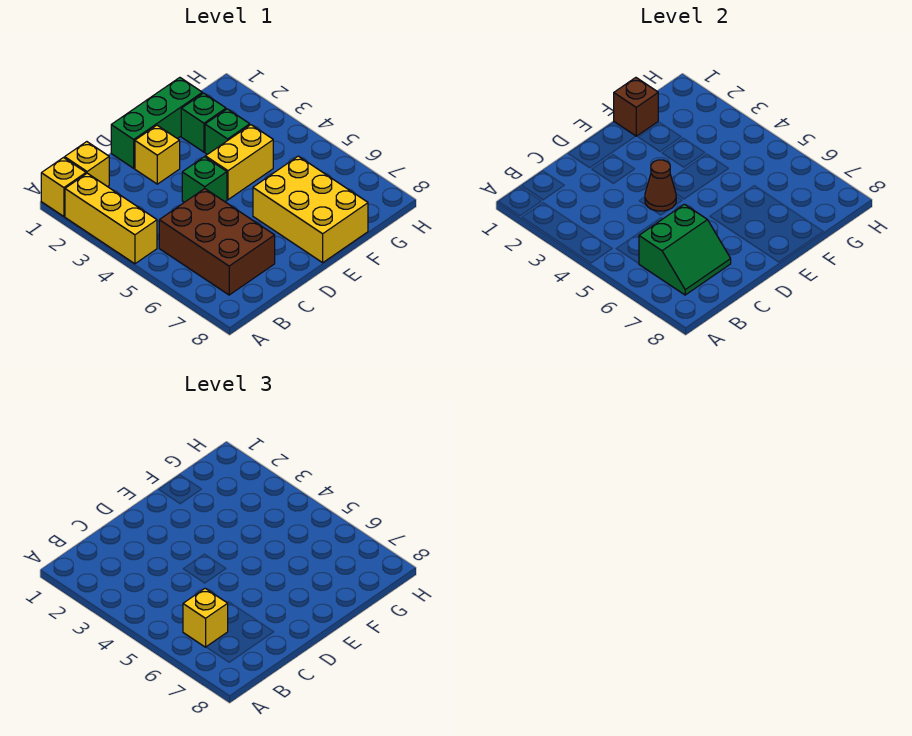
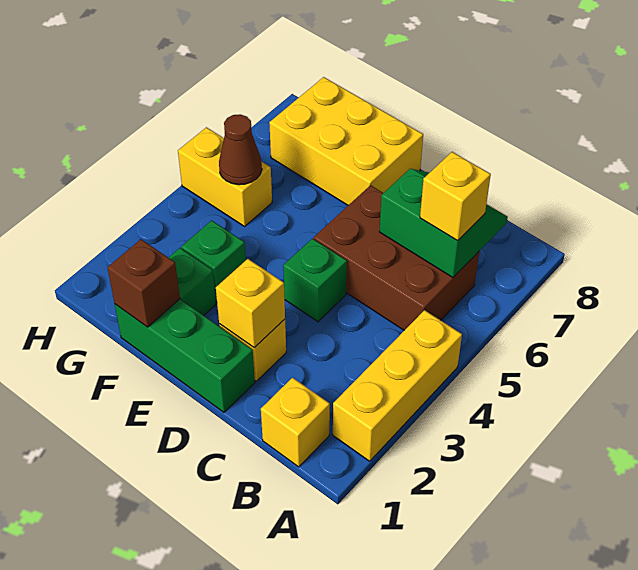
yellow 1x1 brick [41,158,86,216] -> yellow 1x1 brick moved to [216,259,285,348]
brown 2x3 brick [159,189,275,295] -> brown 2x3 brick turned to [314,185,479,330]
brown 1x1 cone [645,160,676,211] -> brown 1x1 cone moved to [219,114,262,185]
yellow 1x2 brick [205,125,273,200] -> yellow 1x2 brick moved to [178,127,272,226]
yellow 2x3 brick [253,156,368,263] -> yellow 2x3 brick turned to [269,77,423,205]

